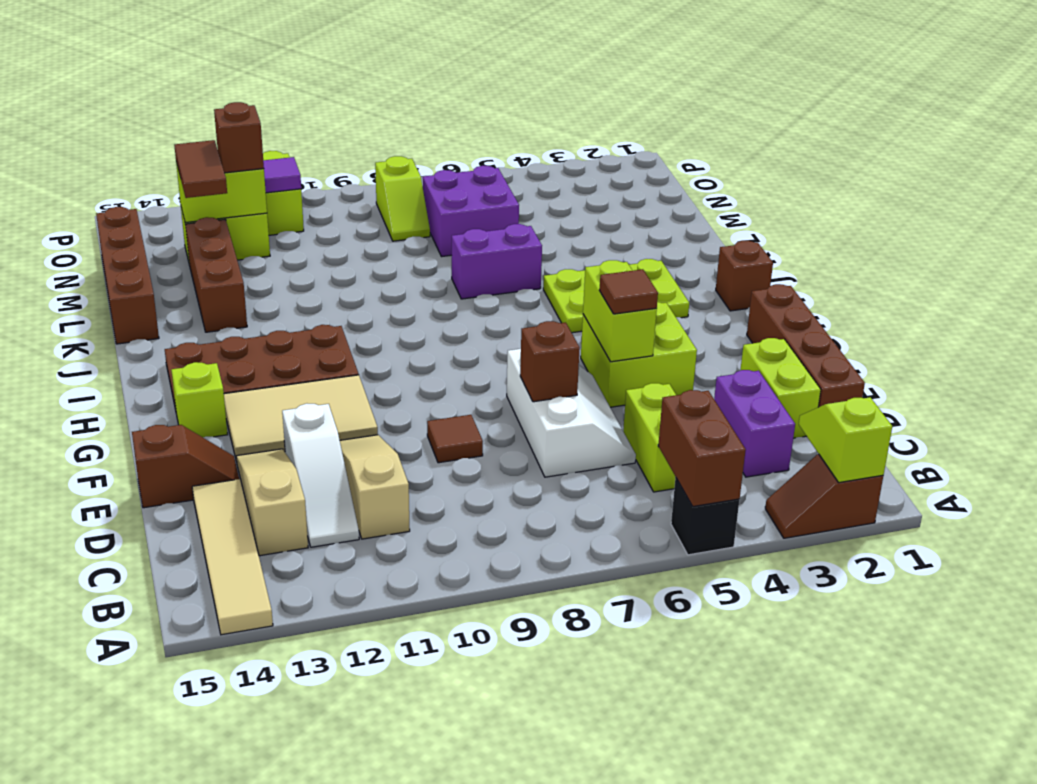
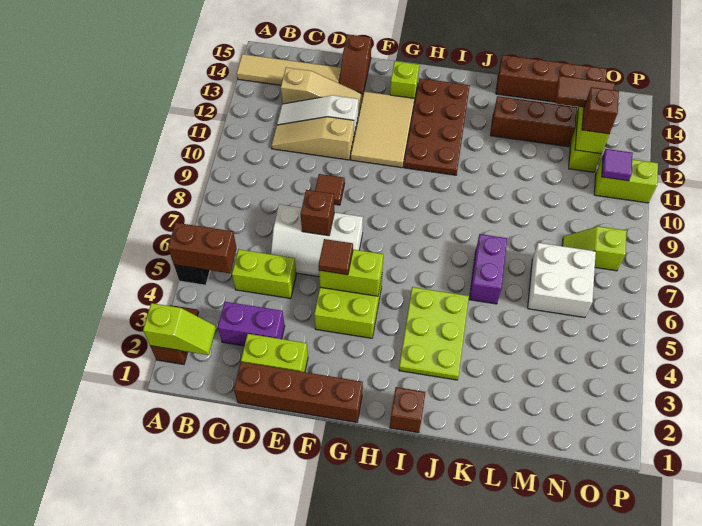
tan 1x3 slope [340,435,410,539] -> tan 1x3 slope turned to [271,117,354,160]
purple 2x2 brick [423,166,519,257] -> white 2x2 brick [528,243,596,318]

